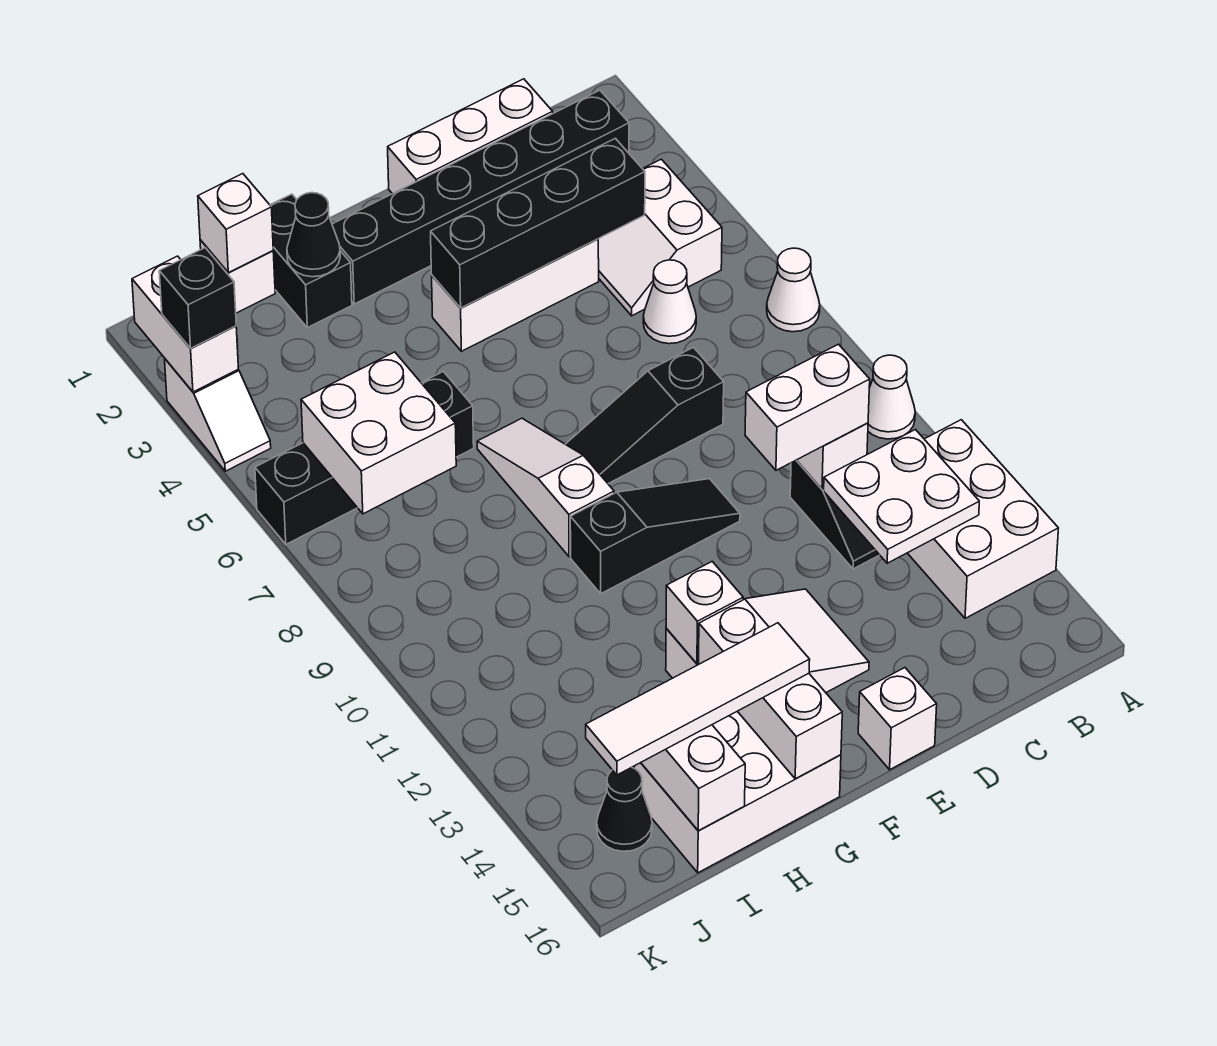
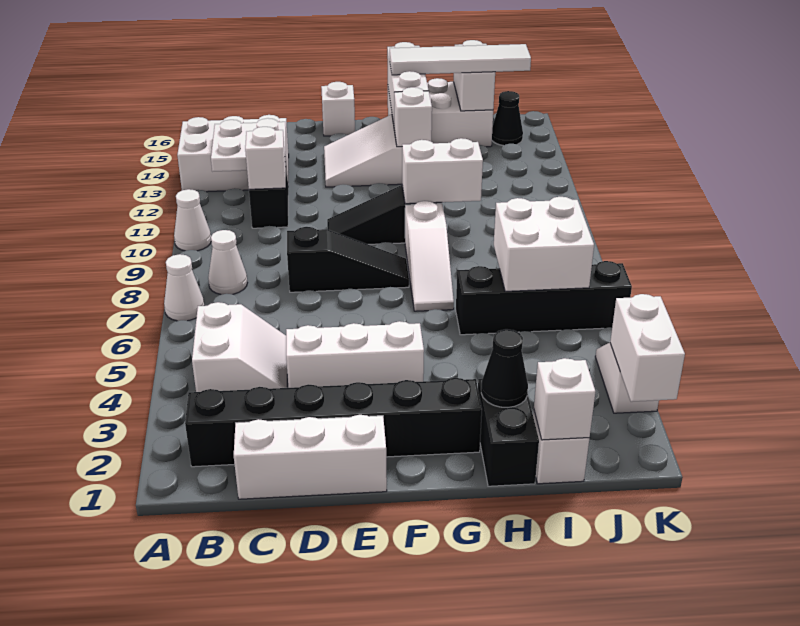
white 2x3 brick [908,420,1058,618] -> white 2x3 brick turned to [177,115,289,192]
black 1x4 brick [431,138,645,308] -> none
white 1x1 cone [643,260,696,344] -> white 1x1 cone moved to [208,230,247,295]
white 1x2 brick [745,344,870,470] -> white 1x2 brick moved to [402,138,483,204]
black 1x1 brick [159,248,236,348] -> none

